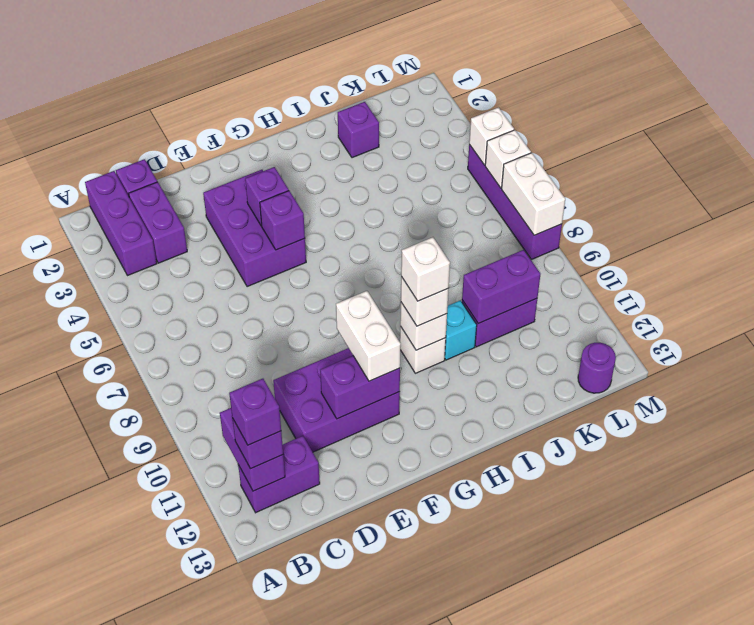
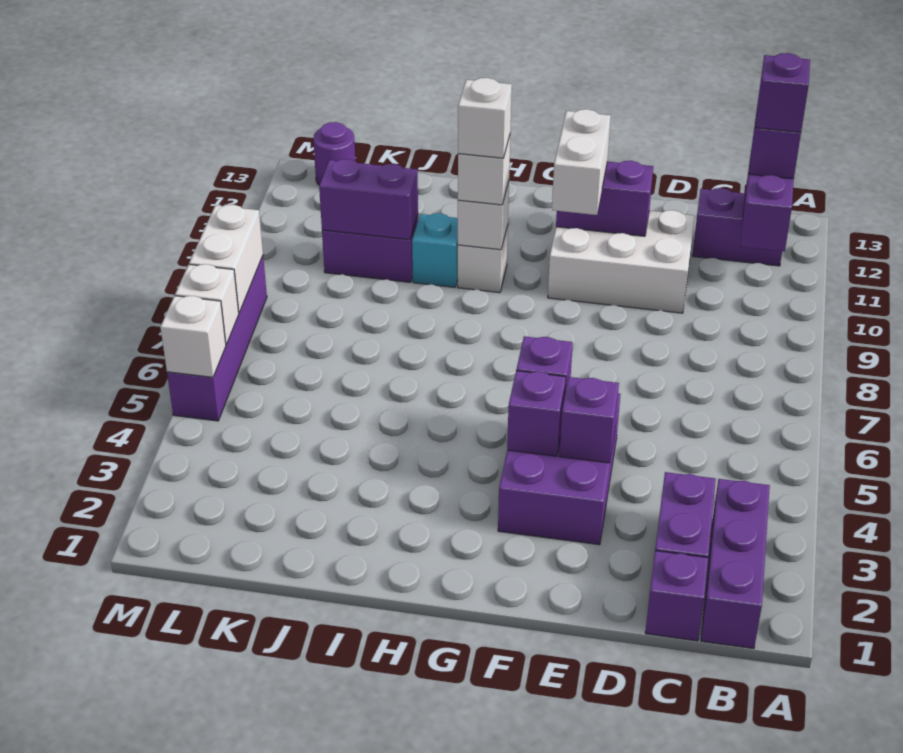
purple 2x3 brick [273,348,400,452] -> white 2x3 brick [548,210,695,313]
purple 1x1 brick [338,102,379,158] -> purple 1x1 brick moved to [560,377,619,463]

